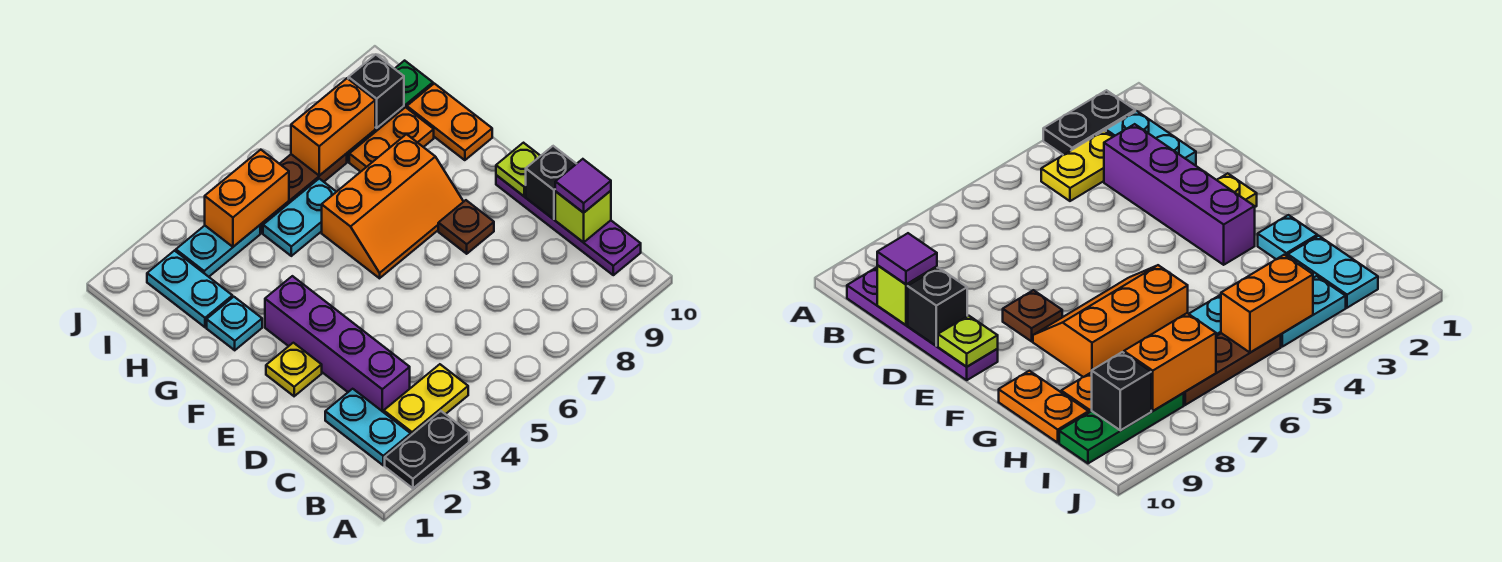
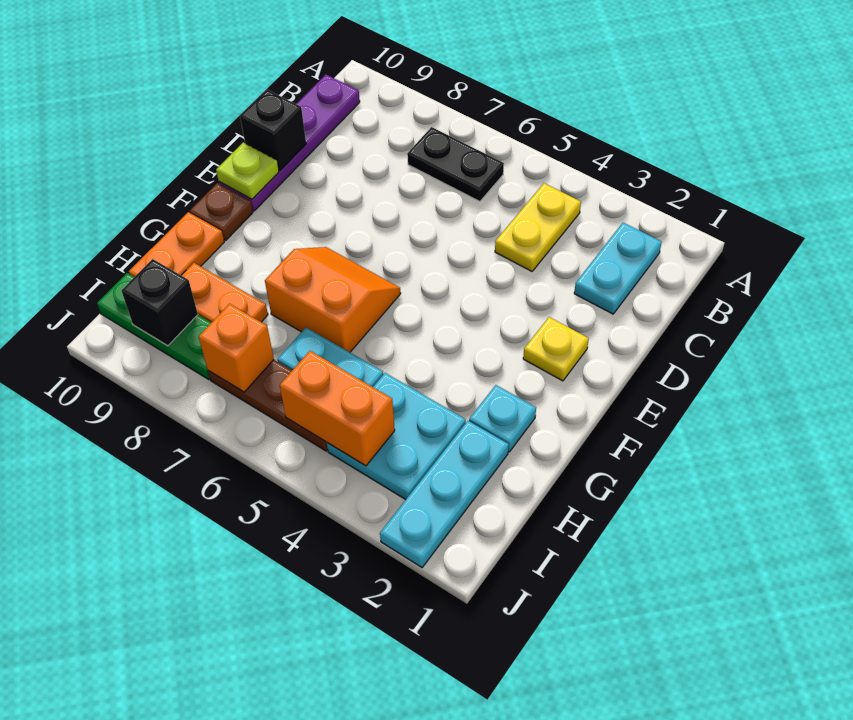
black 1x2 plate [385,411,469,488] -> black 1x2 plate moved to [407,127,504,201]
yellow 1x2 plate [384,364,468,435] -> yellow 1x2 plate turned to [495,183,581,271]
purple 1x4 brick [265,276,410,412] -> none
lime 1x1 brick [555,191,611,243] -> none
purple 1x1 tile [555,159,611,213] -> none
brown 1x1 plate [438,200,494,254] -> brown 1x1 plate moved to [190,183,253,240]
orange 2x3 slope [322,134,464,278] -> orange 2x2 slope [265,247,401,352]
cyan 1x2 plate [147,251,232,327] -> cyan 1x3 plate [380,421,509,567]
cyan 1x2 plate [176,225,260,277] -> cyan 2x2 plate [327,373,466,500]
orange 1x2 brick [291,78,375,176] -> orange 1x1 brick [199,304,274,392]

